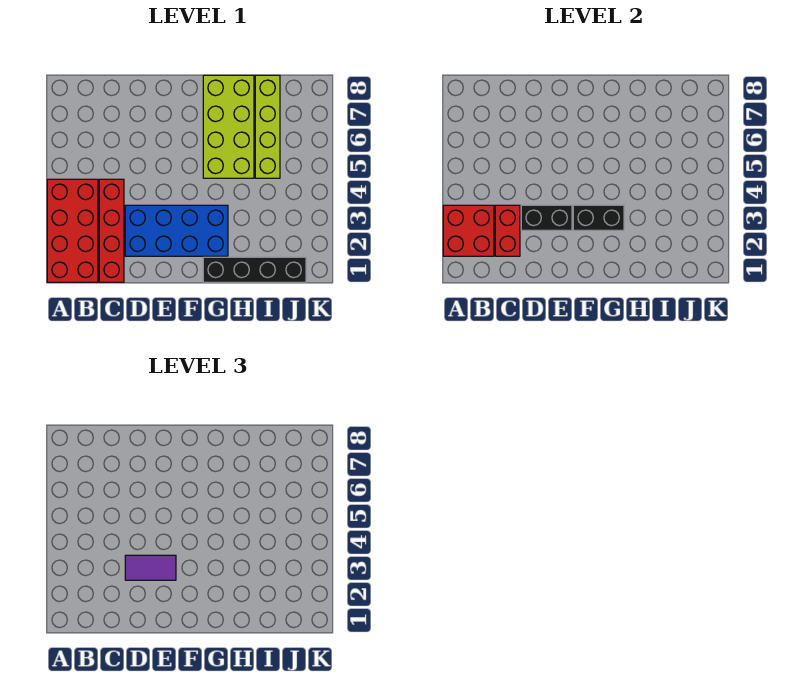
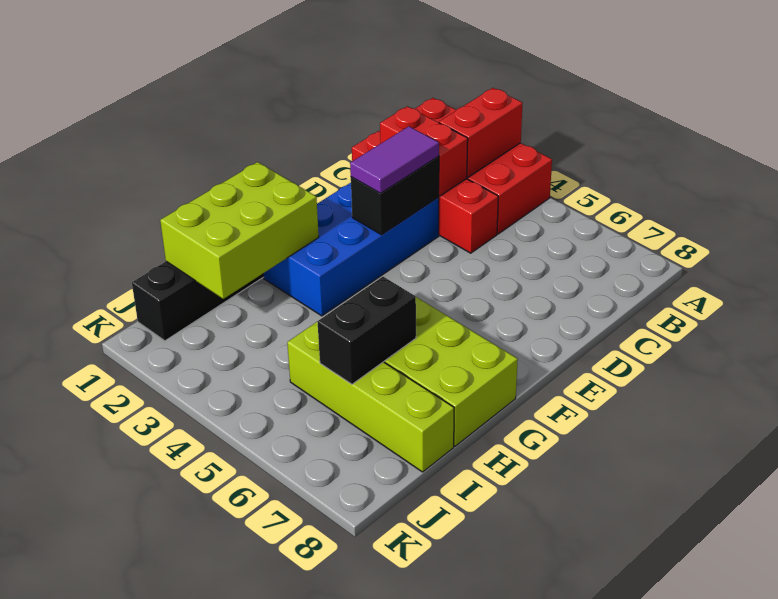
red 2x2 brick [443,205,494,256] -> red 1x2 brick [439,88,523,177]
black 1x2 brick [573,205,624,230] -> black 1x2 brick moved to [317,277,416,384]
none -> lime 2x3 brick [160,162,319,299]

